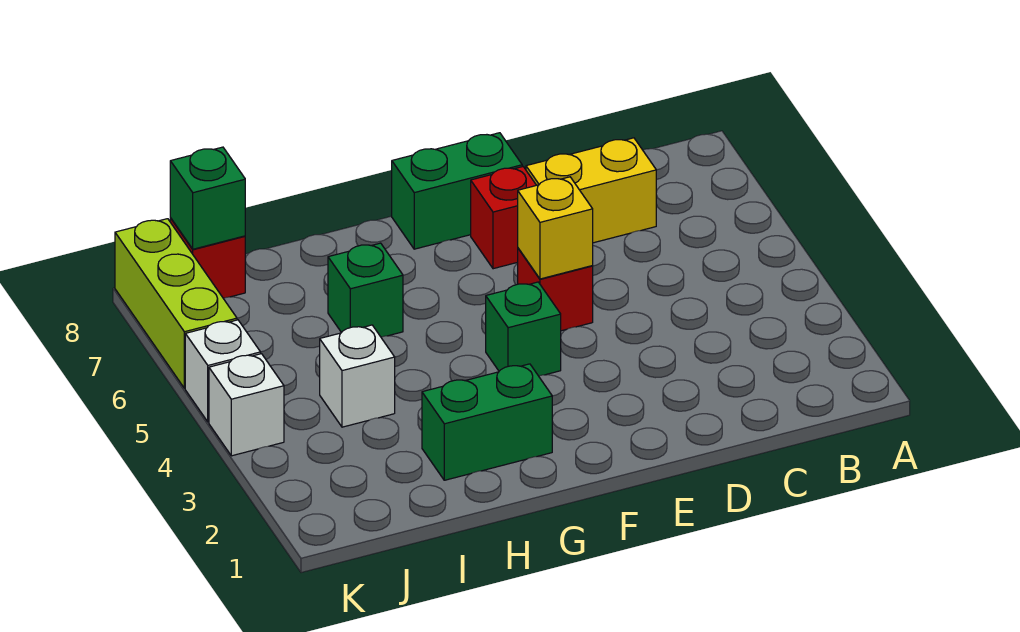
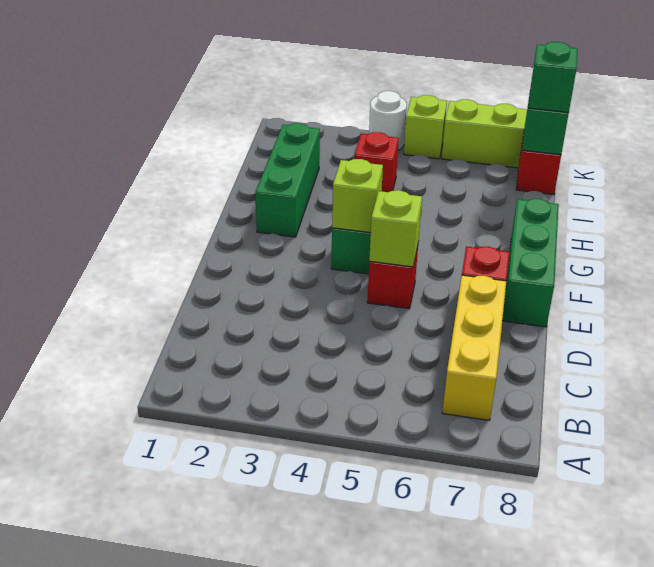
yellow 1x2 brick [526,138,656,243] -> yellow 1x3 brick [442,275,507,420]
yellow 1x1 brick [518,177,593,279] -> lime 1x1 brick [369,190,422,267]
green 1x2 brick [392,133,522,249] -> green 1x3 brick [503,199,559,327]
none -> lime 1x1 brick [332,159,383,233]
green 1x2 brick [422,364,552,480] -> green 1x3 brick [255,123,320,237]
green 1x1 brick [328,243,403,337] -> green 1x1 brick moved to [528,42,577,112]
white 1x1 brick [320,325,395,427] -> red 1x1 brick [354,132,399,192]
white 1x1 brick [209,354,284,456] -> white 1x1 round brick [369,91,407,150]
white 1x1 brick [185,320,261,422] -> lime 1x1 brick [404,95,447,159]

